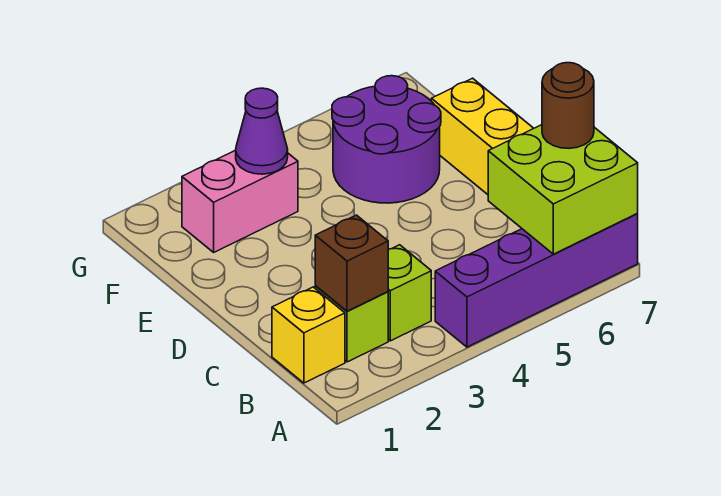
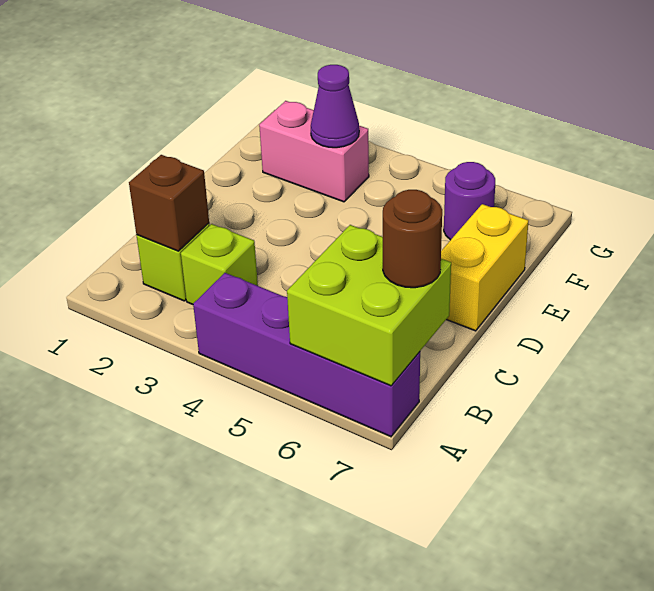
yellow 1x1 brick [272,287,345,383] -> none
purple 2x2 round brick [332,76,441,203] -> purple 1x1 round brick [444,162,495,240]

